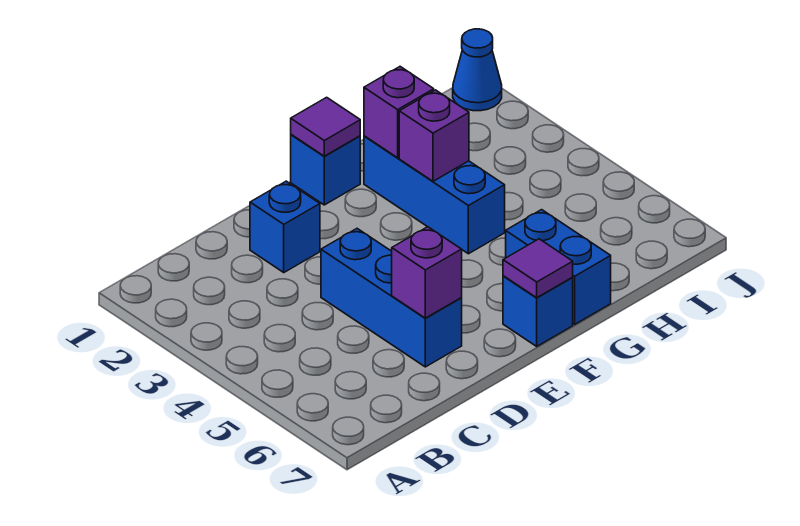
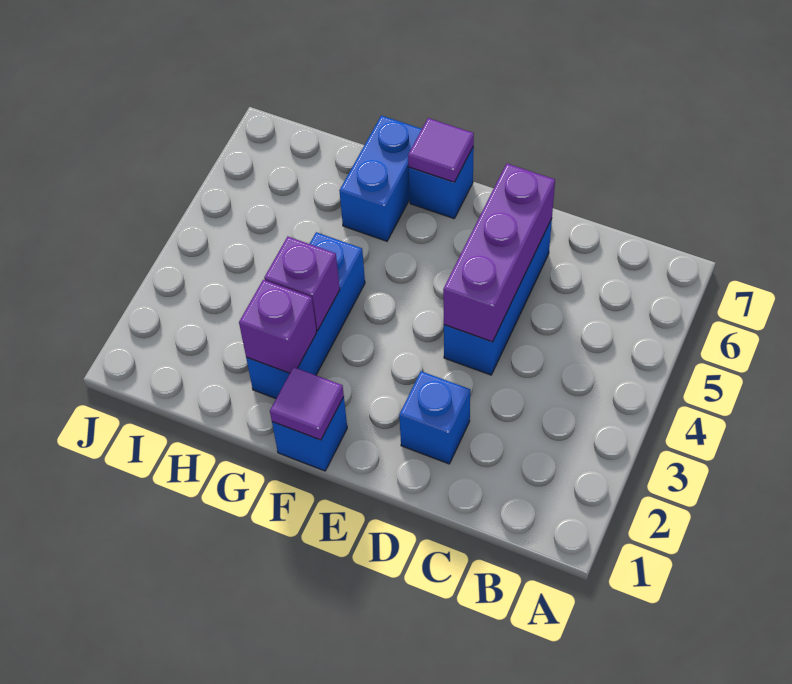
purple 1x1 brick [392,227,462,318] -> purple 1x3 brick [443,164,555,342]
blue 1x1 cone [453,29,502,111] -> none

